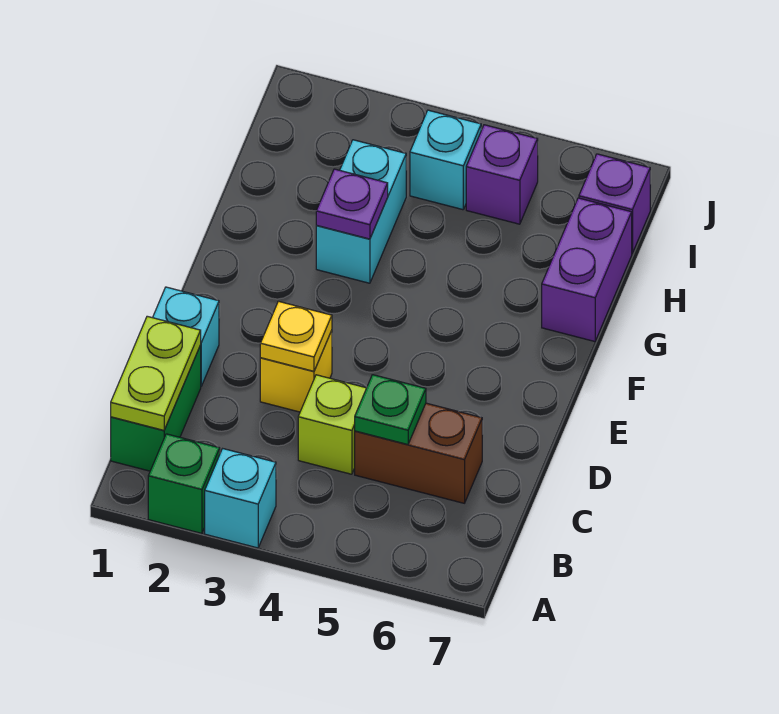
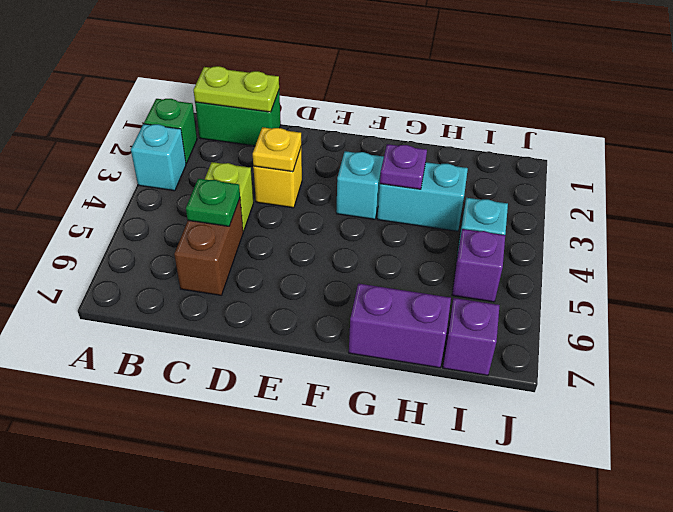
cyan 1x1 brick [153,287,219,386] -> cyan 1x1 brick moved to [336,151,384,219]

